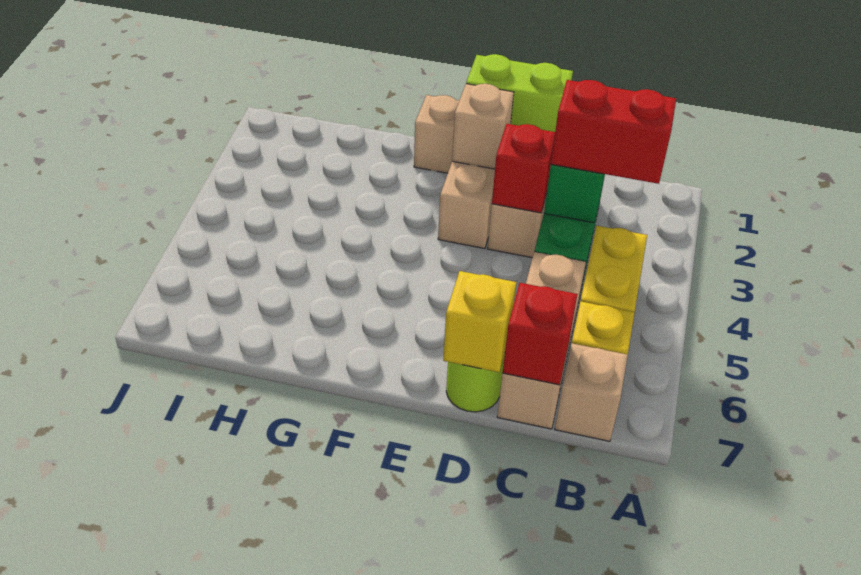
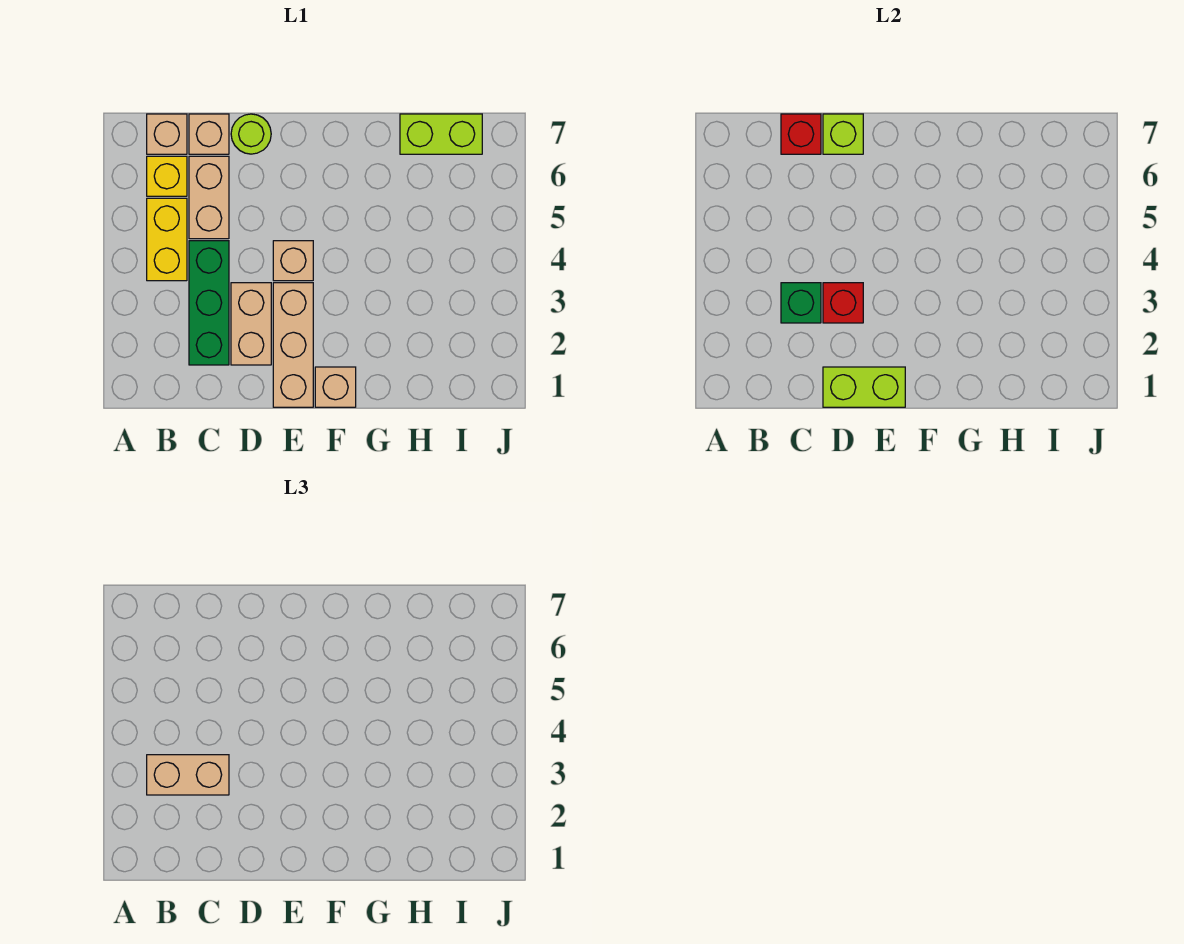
red 1x2 brick [551,80,676,184] -> tan 1x2 brick [147,755,229,795]
yellow 1x1 brick [443,271,517,372] -> lime 1x1 brick [823,114,863,154]
tan 1x1 brick [452,84,514,169] -> tan 1x1 brick moved to [273,241,313,281]
none -> lime 1x2 brick [400,114,482,154]

